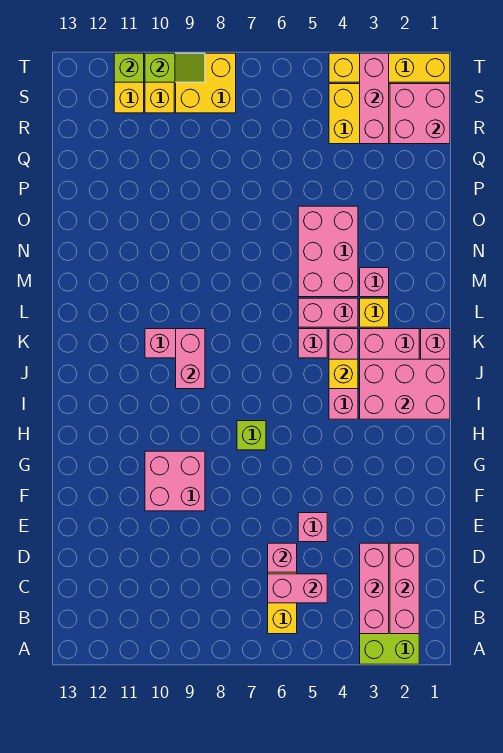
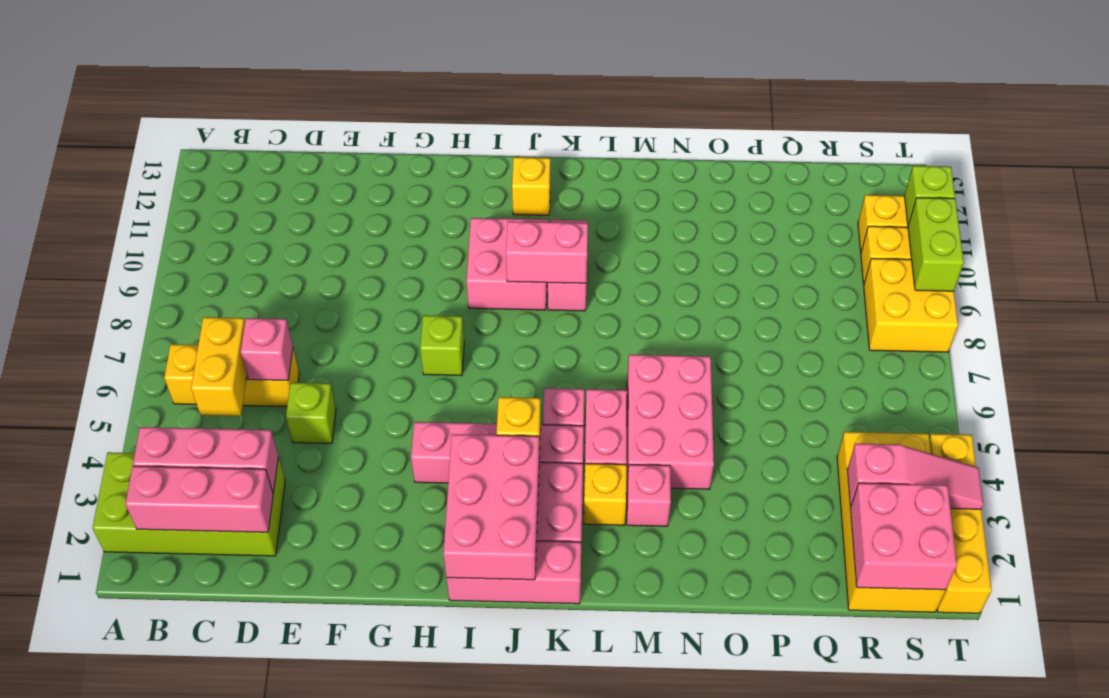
pink 1x2 brick [268,574,327,603] -> yellow 1x2 brick [191,317,247,416]
pink 1x1 brick [298,513,327,542] -> lime 1x1 brick [286,383,336,443]
pink 2x2 brick [145,451,205,511] -> pink 2x2 brick moved to [467,218,548,310]
pink 1x3 brick [329,329,358,419] -> pink 1x4 brick [411,422,584,483]
none -> yellow 1x1 brick [512,157,550,215]
pink 2x3 brick [298,206,358,297] -> pink 2x3 brick turned to [627,355,714,489]
pink 1x3 brick [360,53,389,144] -> pink 1x3 slope [847,443,984,509]
lime 1x2 slope [145,53,205,82] -> lime 1x2 brick [908,198,964,291]

